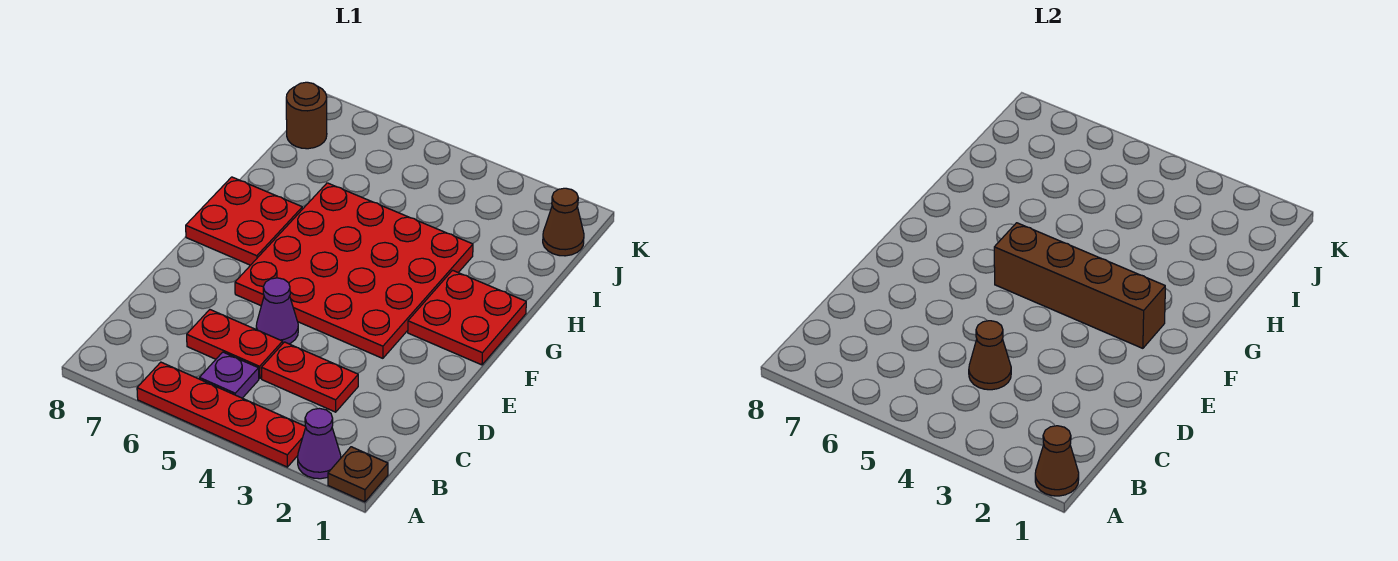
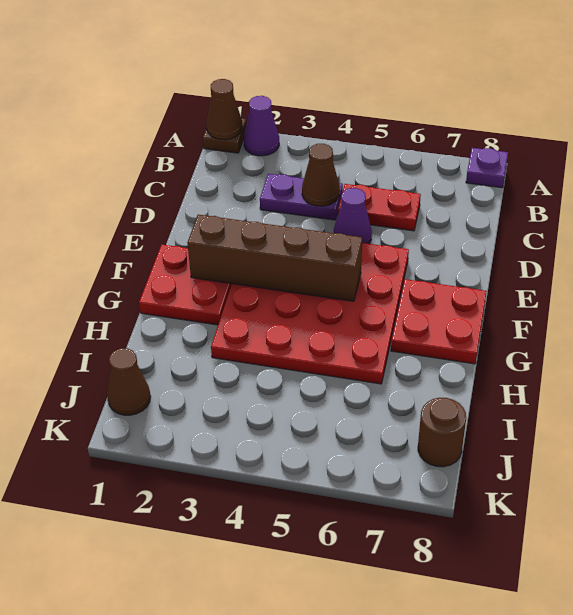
red 1x4 plate [137,362,306,467] -> none
purple 1x1 plate [199,352,259,398] -> purple 1x1 plate moved to [466,148,508,188]
red 1x2 plate [261,342,358,412] -> purple 1x2 plate [260,174,343,220]

